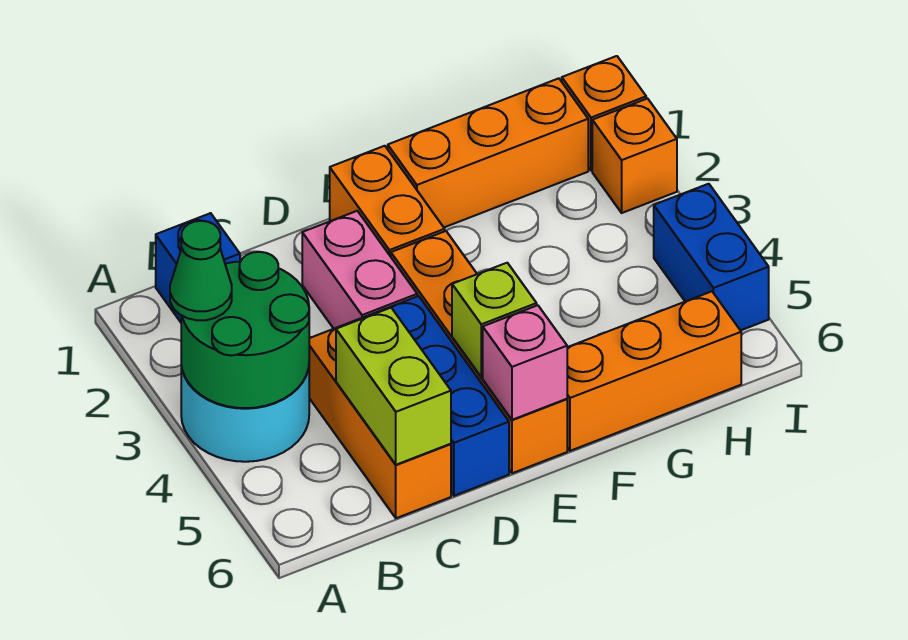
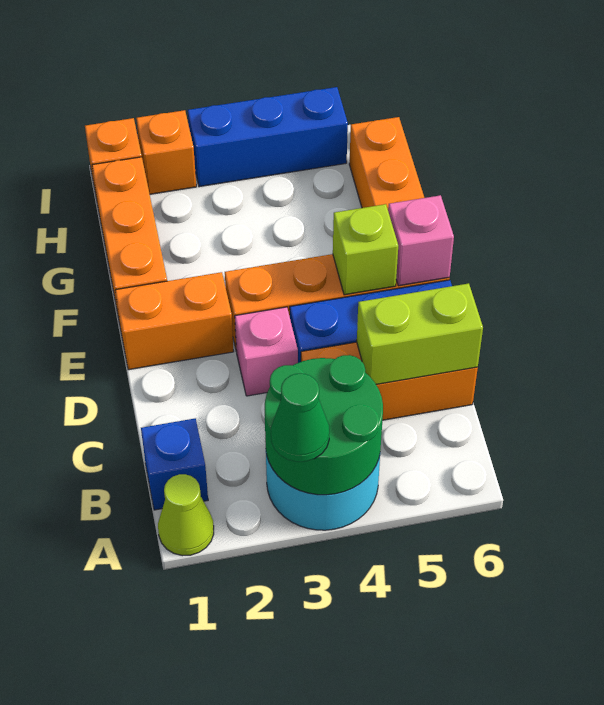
none -> lime 1x1 cone [158,474,214,556]
pink 1x2 brick [302,211,417,329] -> pink 1x1 brick [235,307,298,396]
blue 1x2 brick [654,184,769,330] -> blue 1x3 brick [188,87,348,187]

